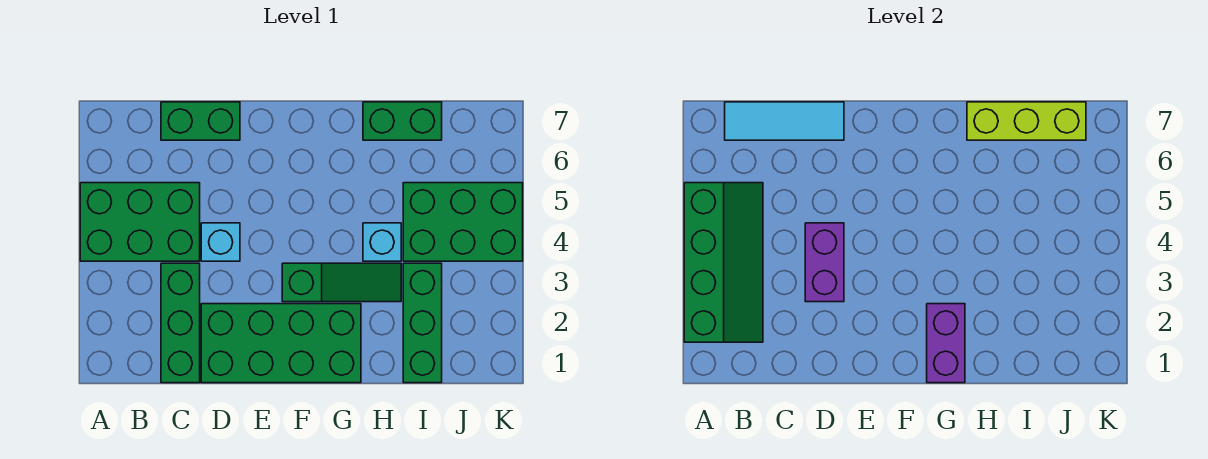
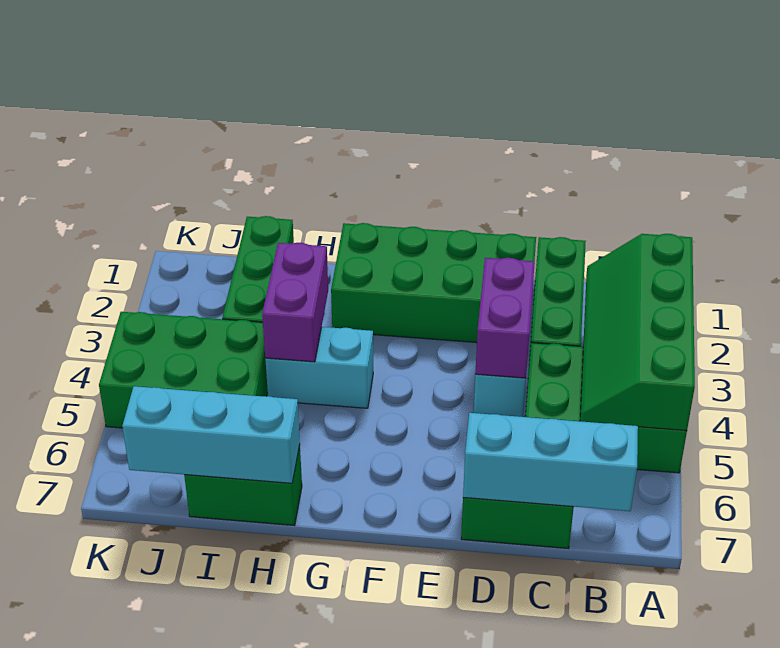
cyan 1x3 tile [725,102,844,140] -> cyan 1x3 brick [463,413,638,511]
green 1x3 slope [282,263,401,302] -> none
purple 1x2 brick [927,304,965,383] -> purple 1x2 brick moved to [262,243,328,362]
cyan 1x1 brick [363,223,401,261] -> cyan 1x2 brick [265,327,373,408]
lime 1x3 brick [967,102,1086,140] -> cyan 1x3 brick [122,386,300,483]

